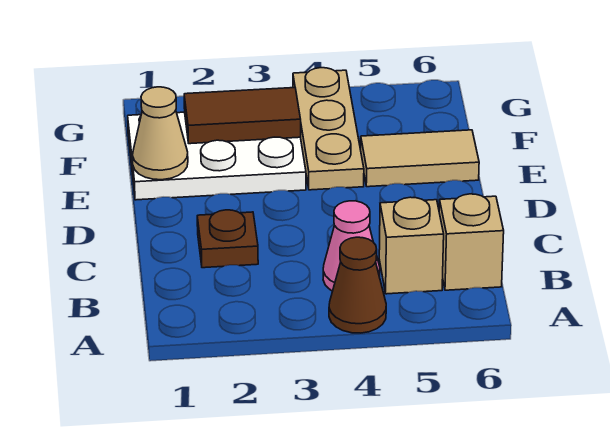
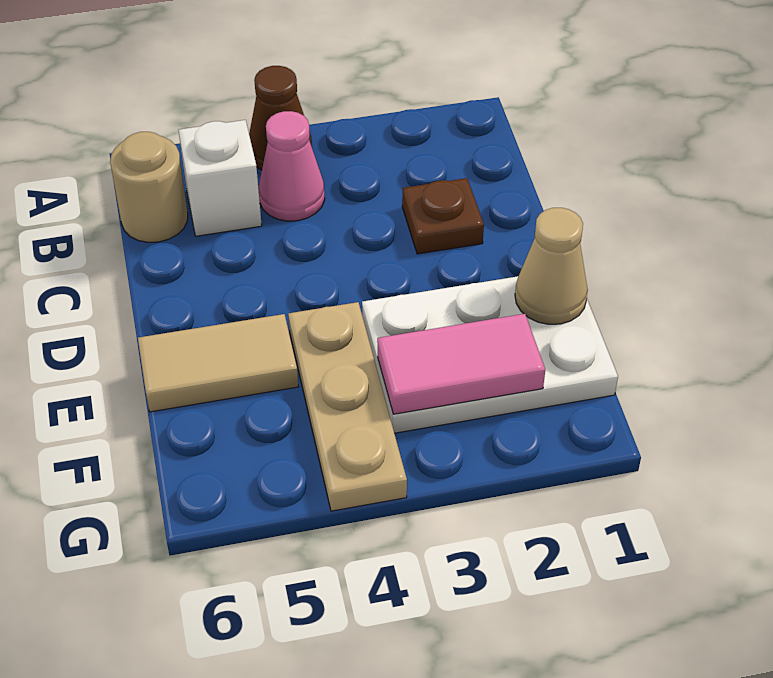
tan 1x1 brick [379,197,444,294] -> white 1x1 brick [179,120,262,236]
tan 1x1 brick [439,194,504,290] -> tan 1x1 round brick [110,132,188,242]
brown 1x2 tile [184,88,301,144] -> pink 1x2 tile [377,314,545,414]

